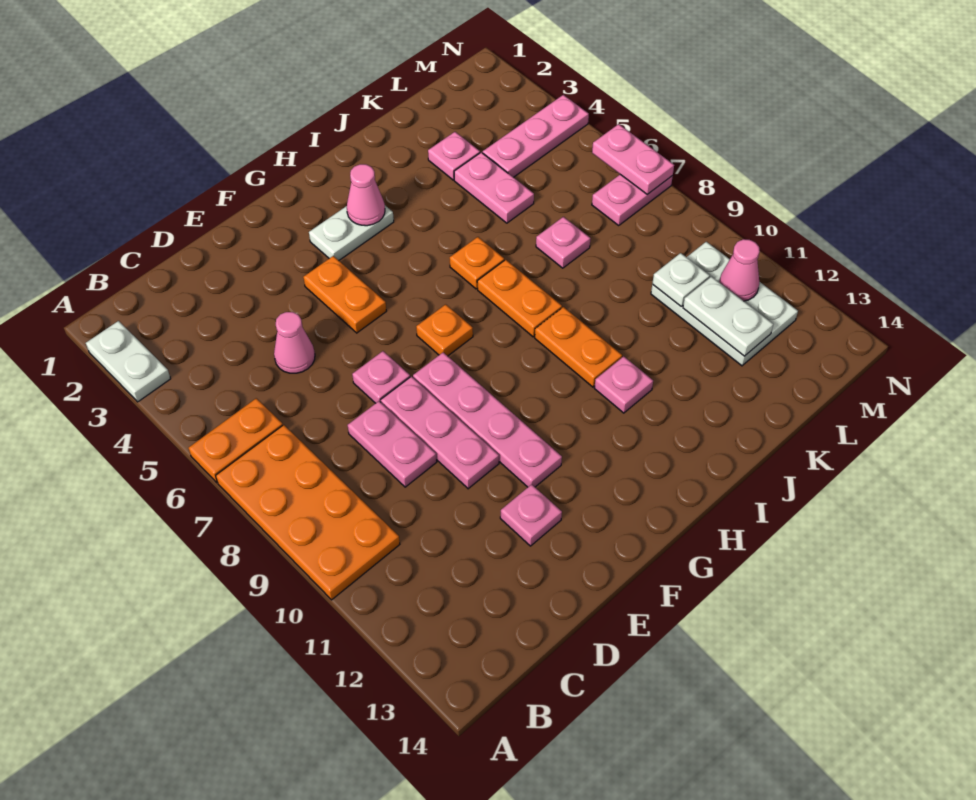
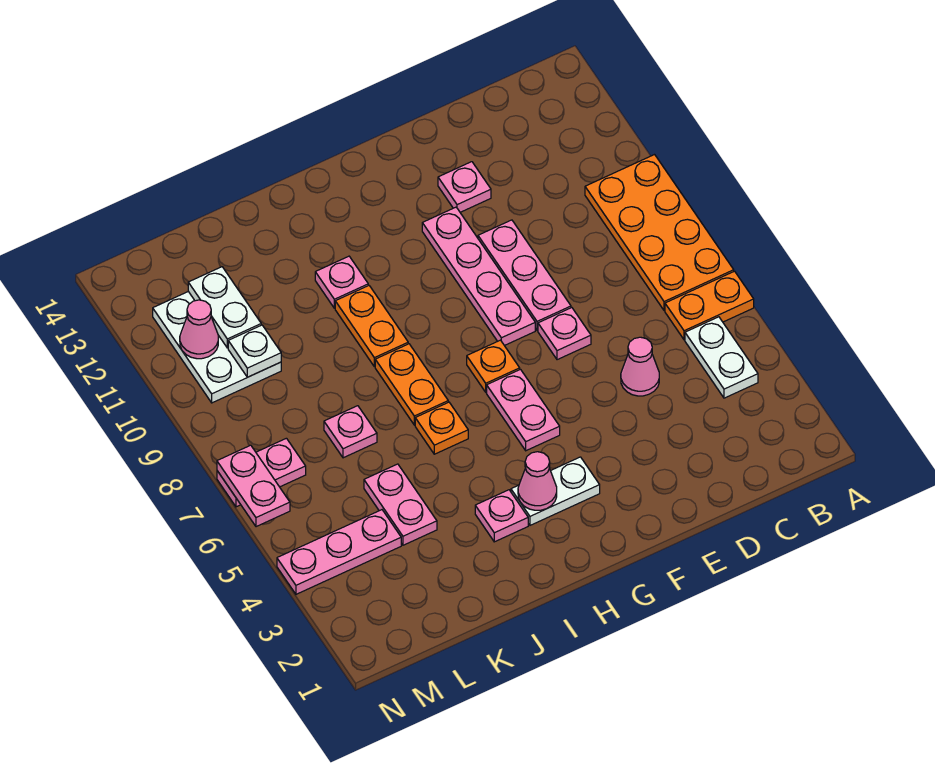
white 1x2 plate [86,321,171,402] -> white 1x2 plate moved to [685,317,758,398]
pink 1x2 plate [348,401,437,487] -> pink 1x2 plate moved to [487,369,560,451]
orange 1x2 plate [303,256,386,333] -> none
pink 1x1 plate [428,132,480,180] -> pink 1x1 plate moved to [475,490,528,542]

